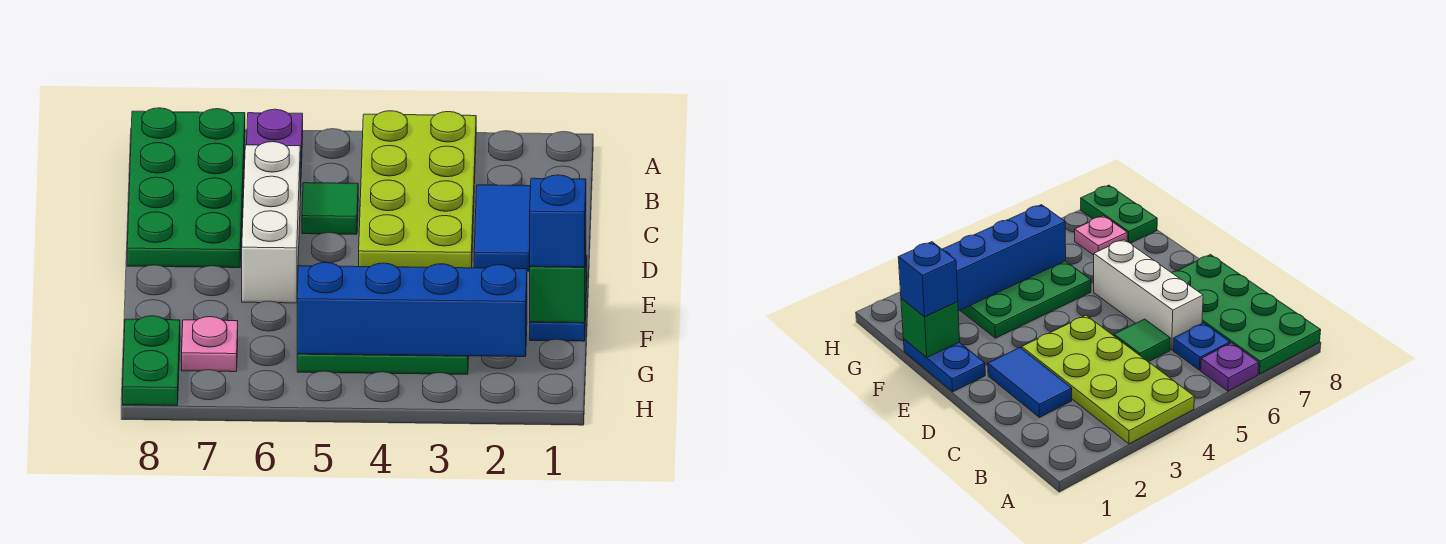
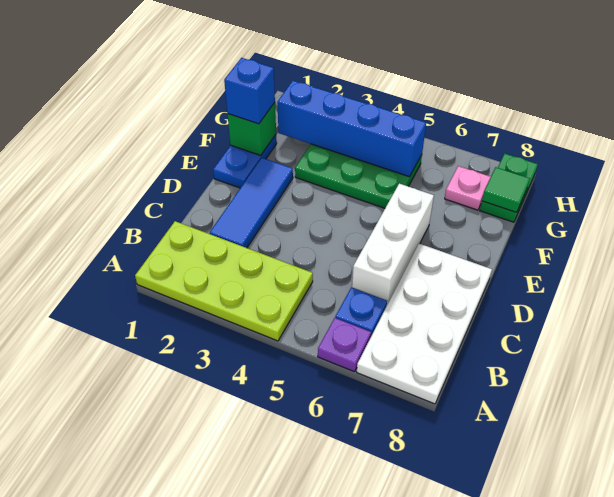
lime 2x4 plate [359,111,476,268] -> lime 2x4 plate turned to [135,221,313,341]
green 2x4 plate [127,108,245,268] -> white 2x4 plate [357,244,492,404]
blue 1x2 tile [474,185,531,271] -> blue 1x3 tile [210,158,293,248]
green 1x1 tile [302,183,358,234] -> green 1x1 tile moved to [482,167,530,212]

